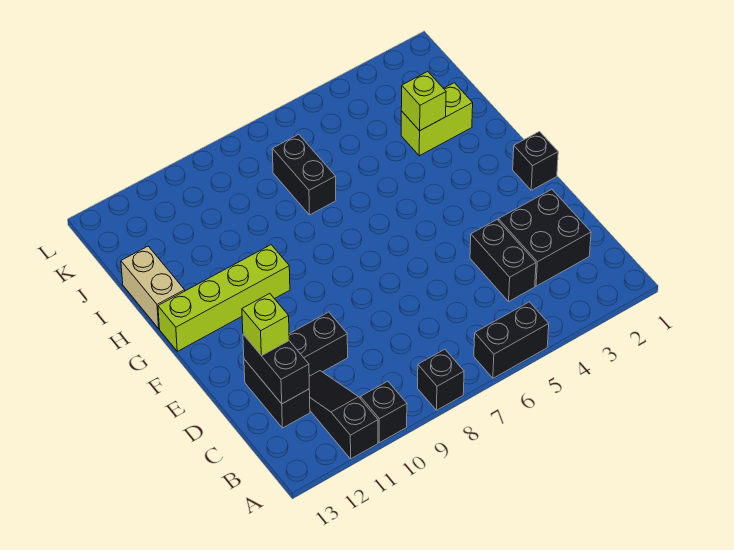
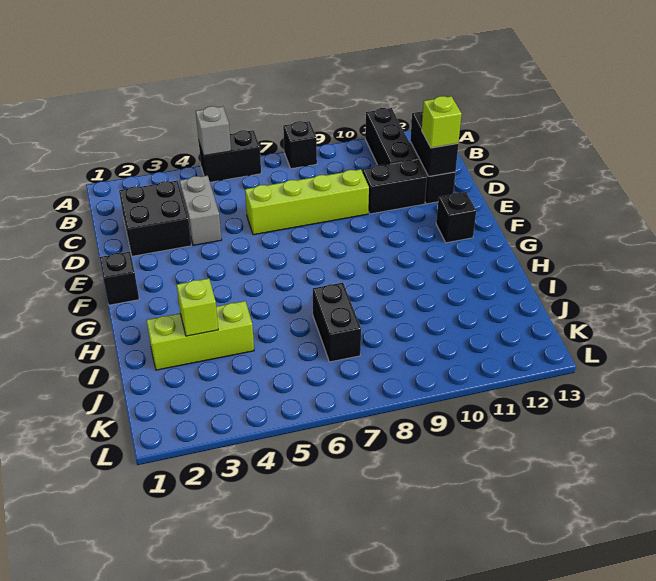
none -> grey 1x1 brick [196,106,231,156]
black 1x1 brick [360,381,407,443] -> black 1x1 brick moved to [436,192,476,243]
black 1x3 slope [309,371,378,459] -> black 1x3 brick [365,108,418,165]
black 1x2 brick [470,220,536,301] -> grey 1x2 brick [180,176,222,245]
lime 1x4 brick [158,245,290,351] -> lime 1x4 brick moved to [245,169,369,235]
tan 1x2 brick [121,246,185,329] -> none
lime 1x2 brick [401,83,473,156] -> lime 1x3 brick [146,301,254,370]

